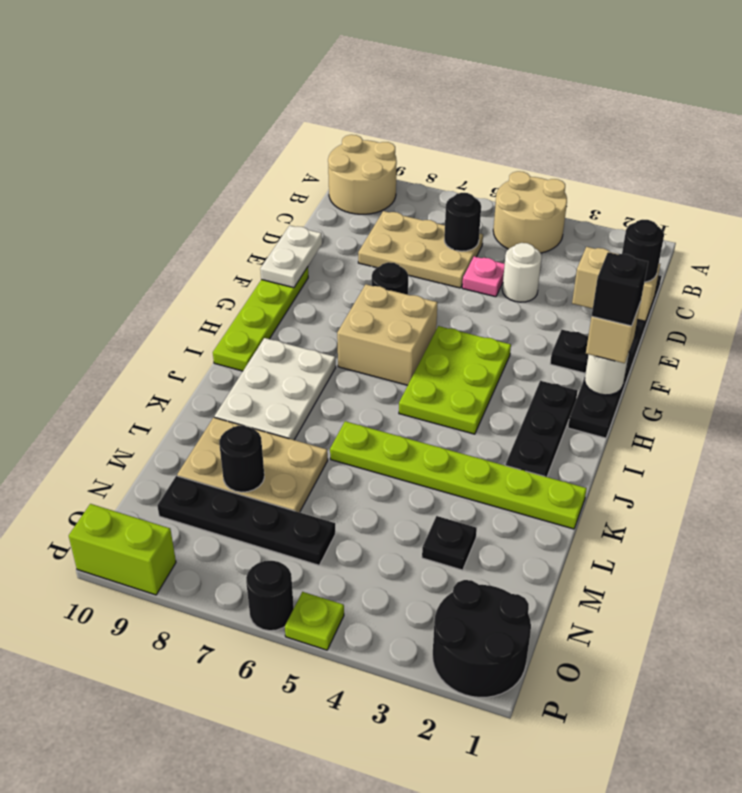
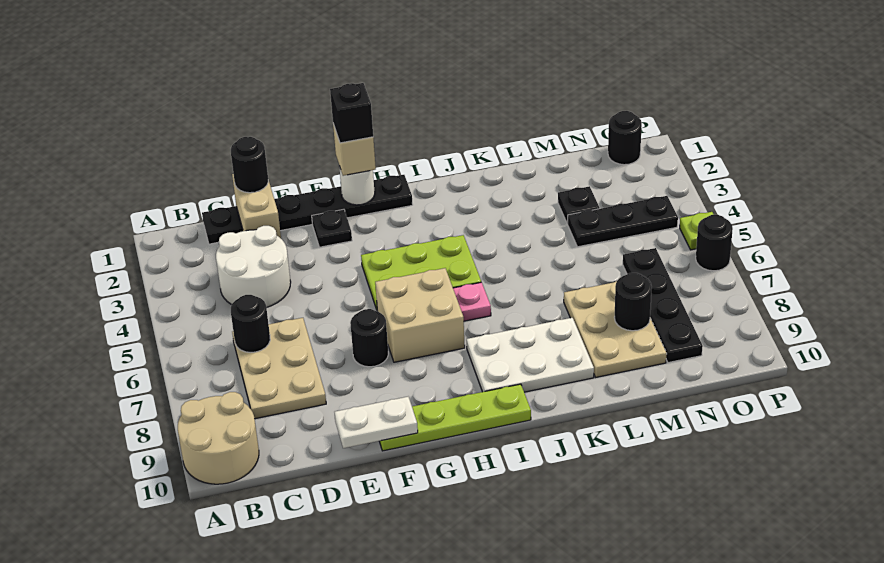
tan 2x2 round brick [493,171,567,253] -> none
white 1x1 round brick [502,243,542,302] -> white 2x2 round brick [216,226,291,308]
pink 1x1 plate [462,256,505,297] -> pink 1x1 plate moved to [453,282,491,321]
black 1x3 plate [505,381,578,477] -> black 1x3 plate moved to [568,196,678,247]
lime 1x6 plate [330,421,587,529] -> none
black 2x2 round brick [433,580,531,697] -> black 1x1 round brick [608,111,642,165]
lime 1x2 brick [69,504,176,595] -> none

